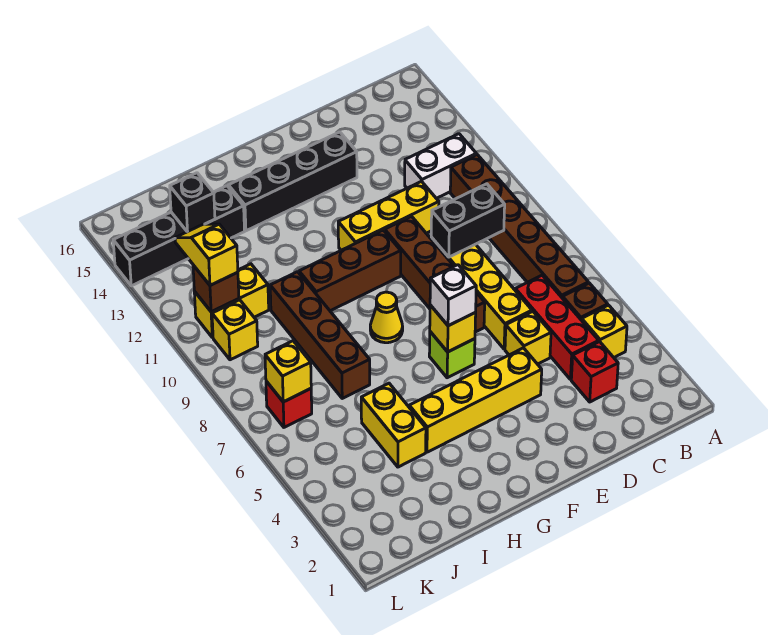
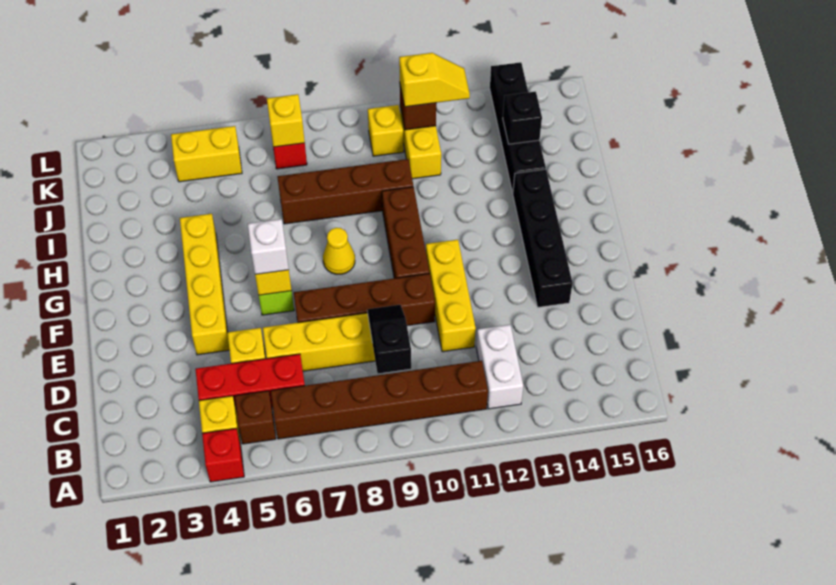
red 1x1 brick [571,342,618,402] -> red 1x1 brick moved to [202,428,244,482]
black 1x2 brick [431,184,505,257] -> black 1x2 slope [367,305,411,373]
yellow 1x2 brick [361,383,426,467] -> yellow 1x2 brick moved to [171,126,242,182]

